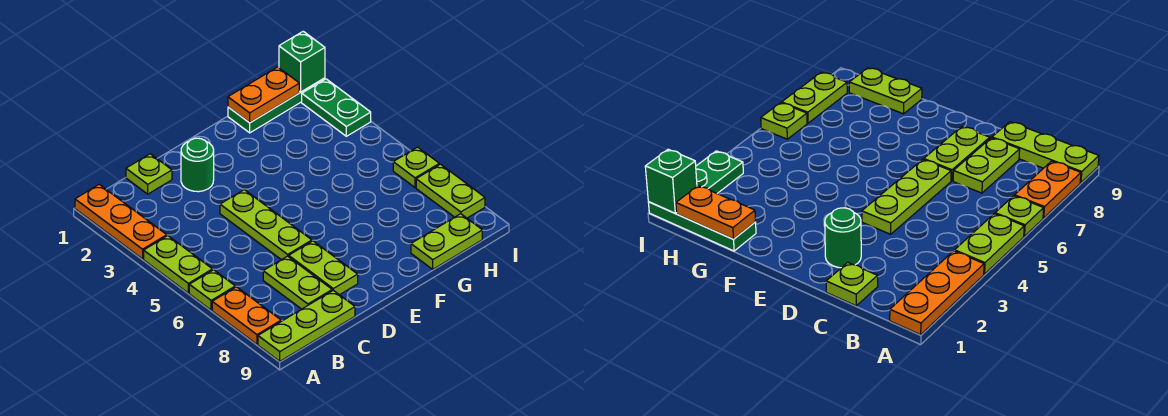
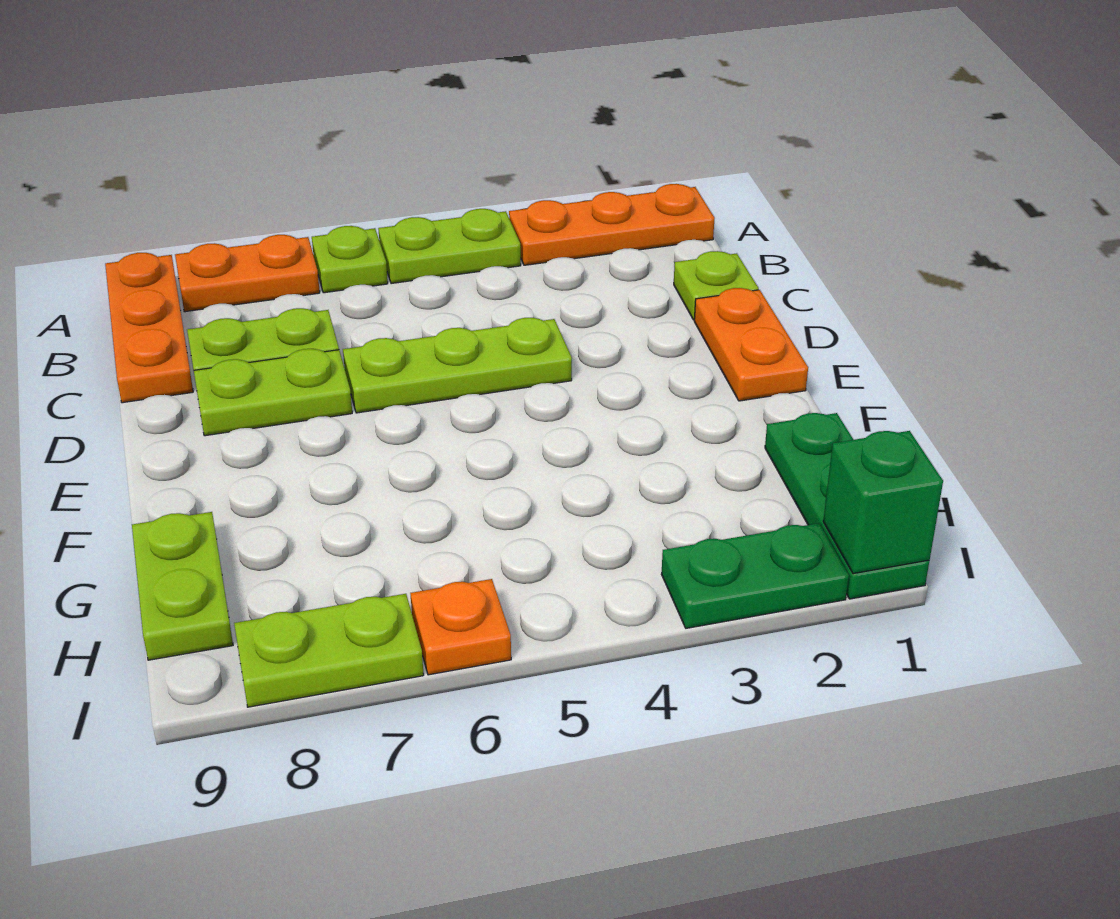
lime 1x3 plate [258,290,355,361] -> orange 1x3 plate [105,253,193,403]
green 1x1 round brick [181,138,214,192] -> none
orange 1x2 plate [228,67,299,123] -> orange 1x2 plate moved to [694,288,808,401]
lime 1x1 plate [393,147,439,188] -> orange 1x1 plate [410,579,511,675]

